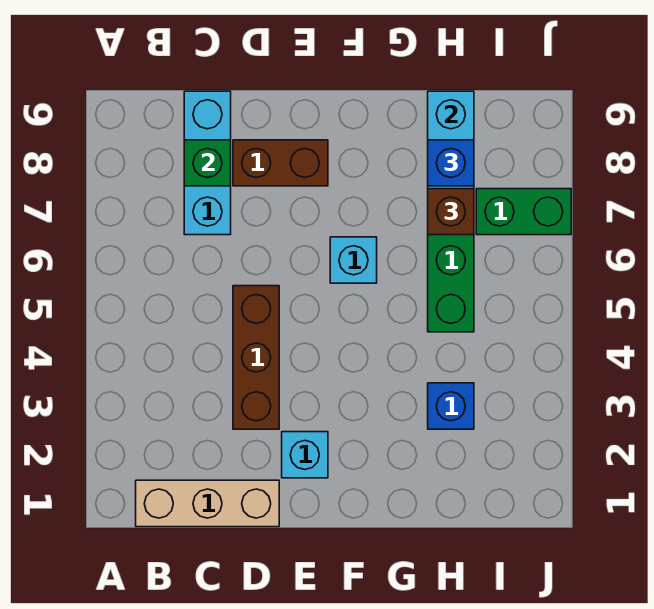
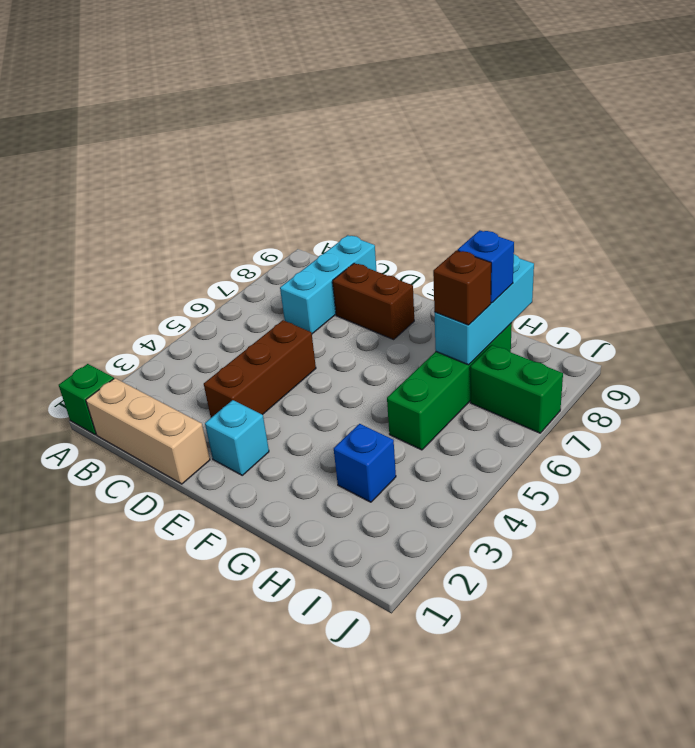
green 1x1 brick [184,140,231,186] -> green 1x1 brick moved to [59,364,114,435]
cyan 1x1 brick [330,237,377,283] -> none

